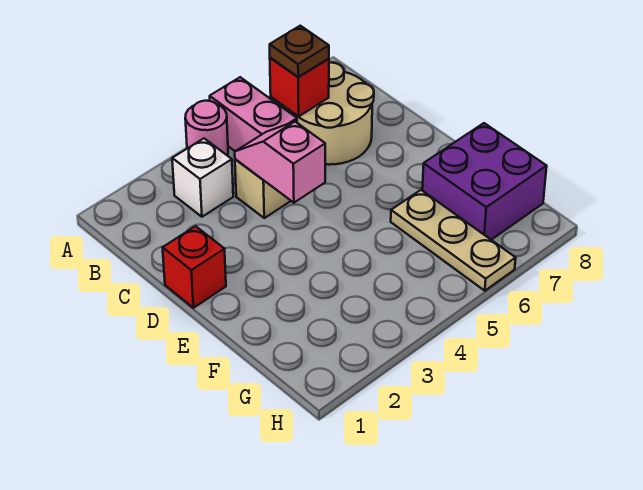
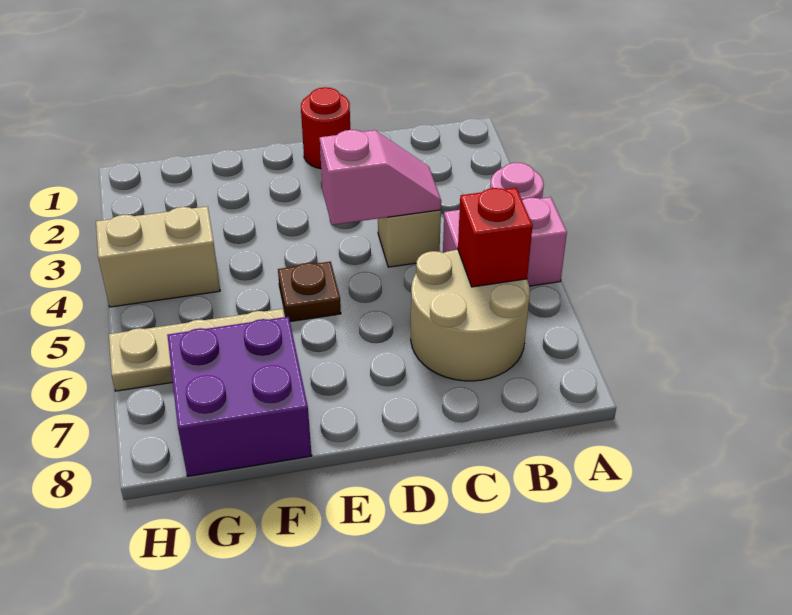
white 1x1 brick [172,139,233,217] -> none
brown 1x1 plate [270,26,329,77] -> brown 1x1 plate moved to [278,262,341,322]
red 1x1 brick [163,226,226,308] -> red 1x1 round brick [301,87,350,169]
none -> tan 1x2 brick [96,206,220,307]

